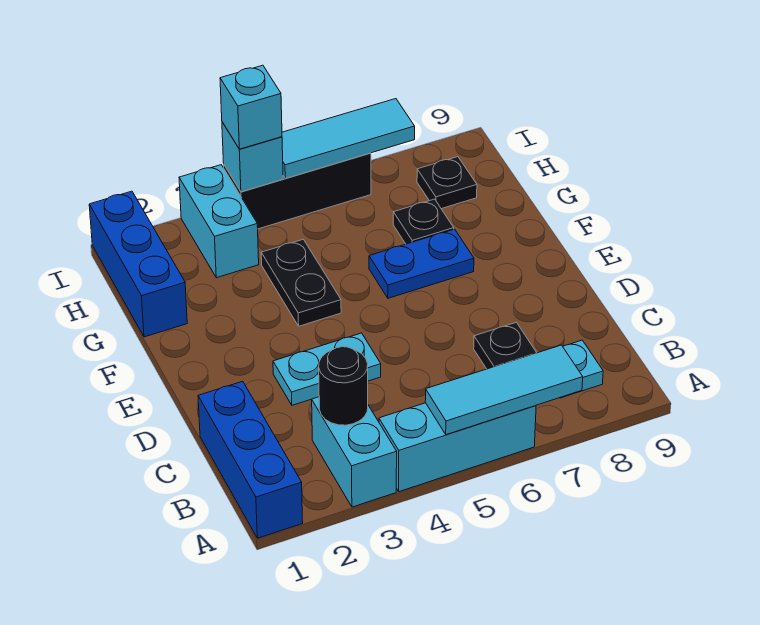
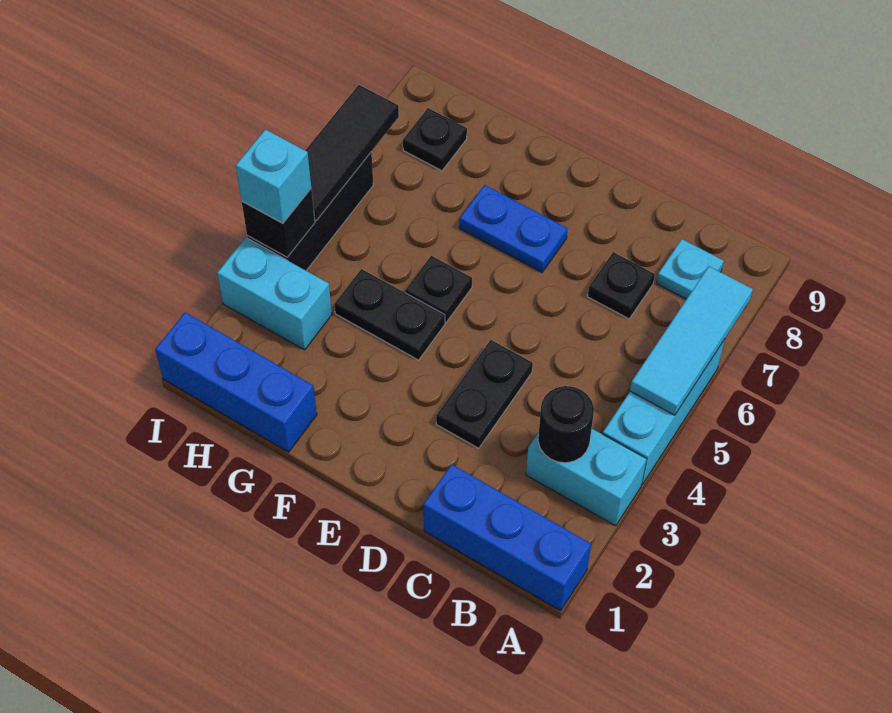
cyan 1x2 plate [273,333,381,405] -> black 1x2 plate [436,340,533,448]
blue 1x2 plate [369,229,474,298] -> blue 1x2 plate turned to [459,185,568,272]
black 1x1 plate [393,199,454,244] -> black 1x1 plate moved to [405,256,472,322]
cyan 1x1 brick [222,122,283,192] -> black 1x1 brick [242,189,315,257]
cyan 1x3 tile [282,99,415,178] -> black 1x3 tile [305,85,399,221]

